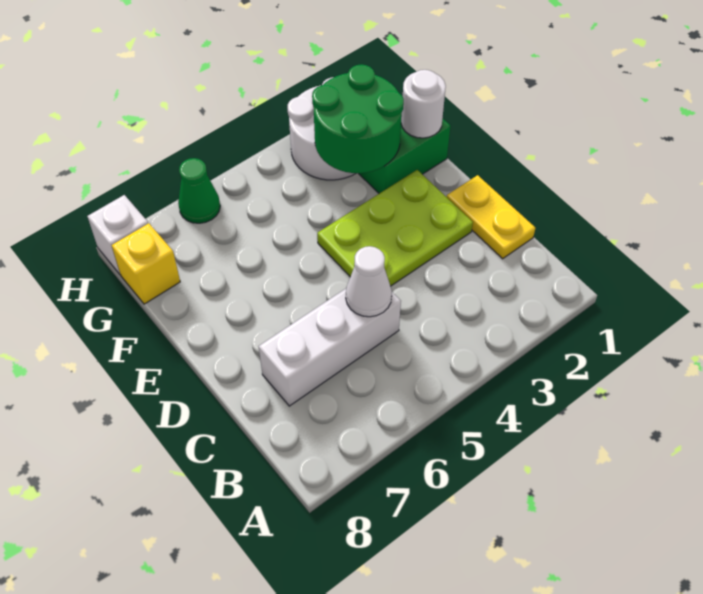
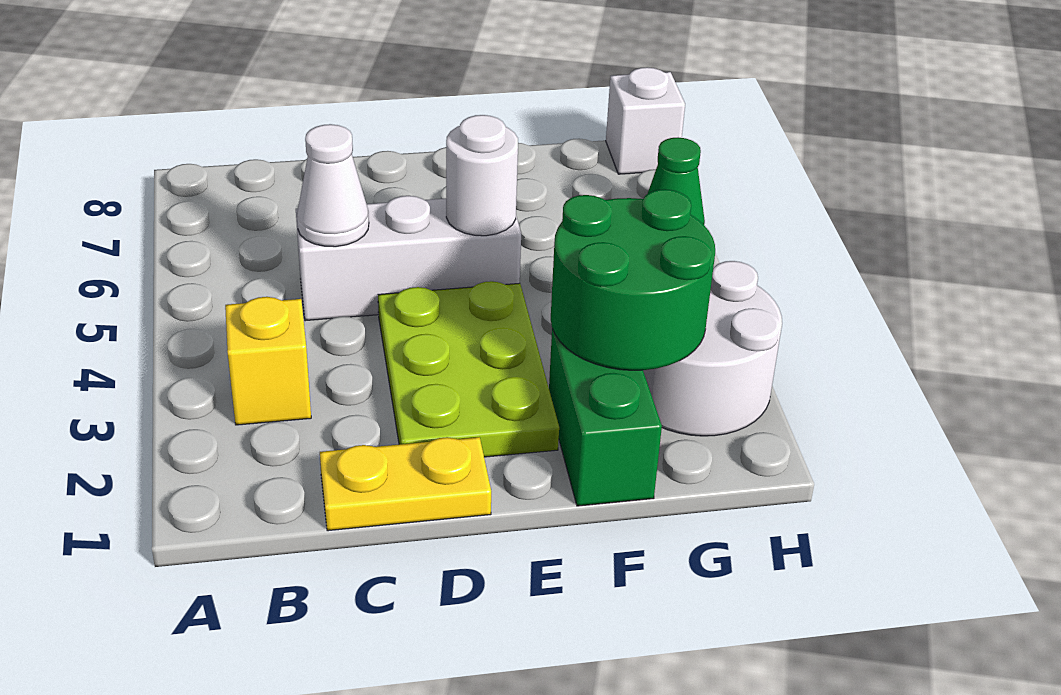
white 1x3 brick [259,289,401,406] -> white 1x3 brick turned to [296,196,521,321]
white 1x1 round brick [401,70,446,138] -> white 1x1 round brick moved to [446,115,518,236]
yellow 1x1 brick [112,223,180,304] -> yellow 1x1 brick moved to [225,297,311,425]

